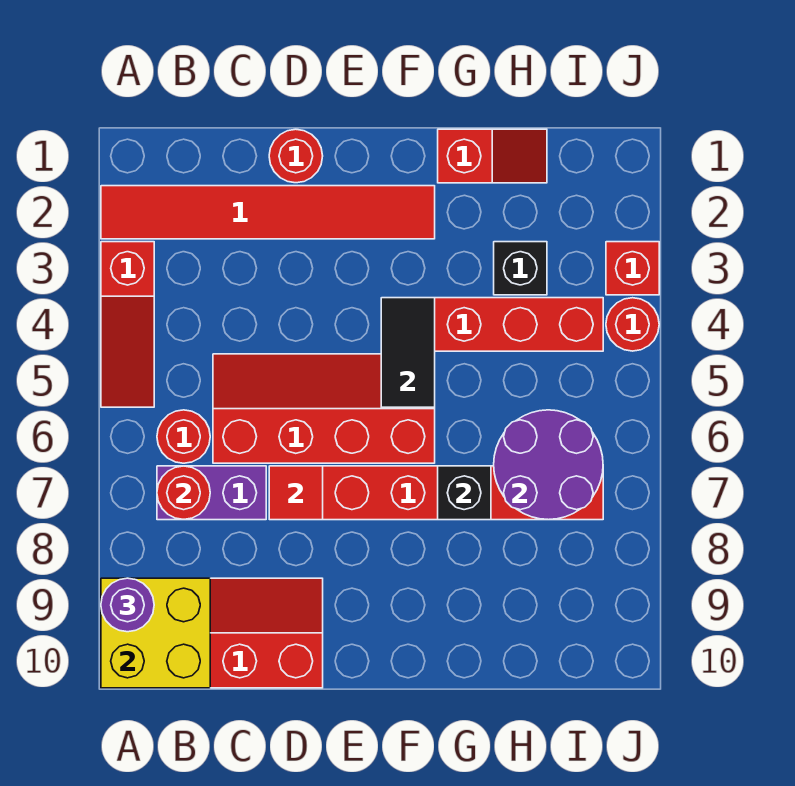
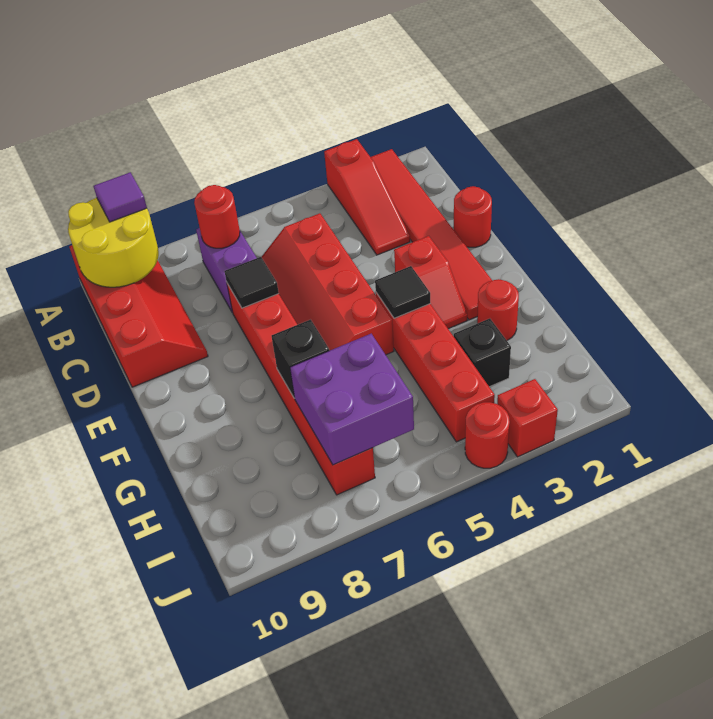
red 1x3 slope [101,242,154,407] -> red 1x3 slope turned to [324,139,410,255]
yellow 2x2 brick [101,578,210,688] -> yellow 2x2 round brick [68,198,159,287]
purple 1x1 round brick [101,578,154,632] -> purple 1x1 tile [93,172,147,222]
red 1x1 round brick [157,410,210,463] -> red 1x1 round brick moved to [477,279,519,340]
red 2x4 slope [213,354,435,463] -> red 2x4 slope turned to [262,213,394,355]
red 1x1 tile [269,466,323,520] -> black 1x1 tile [225,257,279,308]
black 1x2 tile [381,298,435,407] -> black 1x1 tile [375,266,430,318]
red 1x2 slope [438,129,547,183] -> red 1x2 slope moved to [394,236,467,329]
purple 2x2 round brick [494,410,603,520] -> purple 2x2 brick [290,334,414,465]

